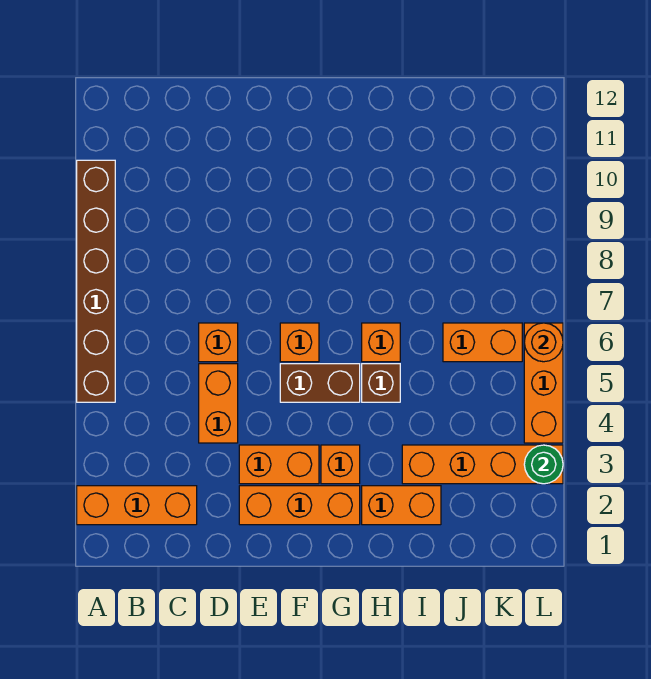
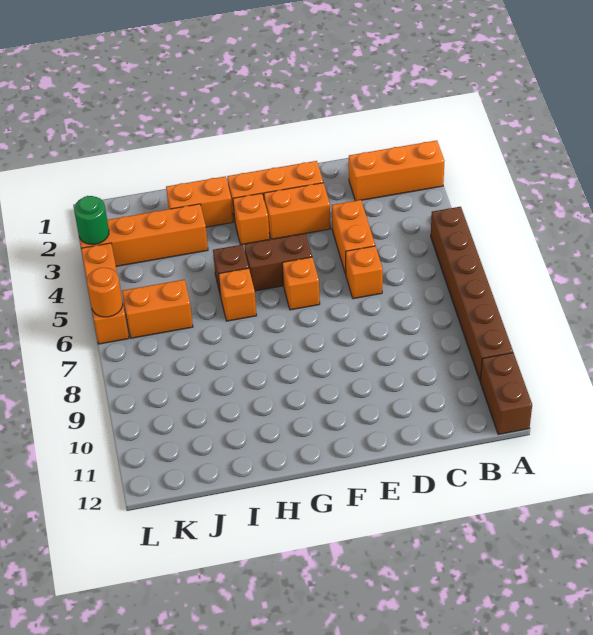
none -> brown 1x2 brick [480,353,532,435]

